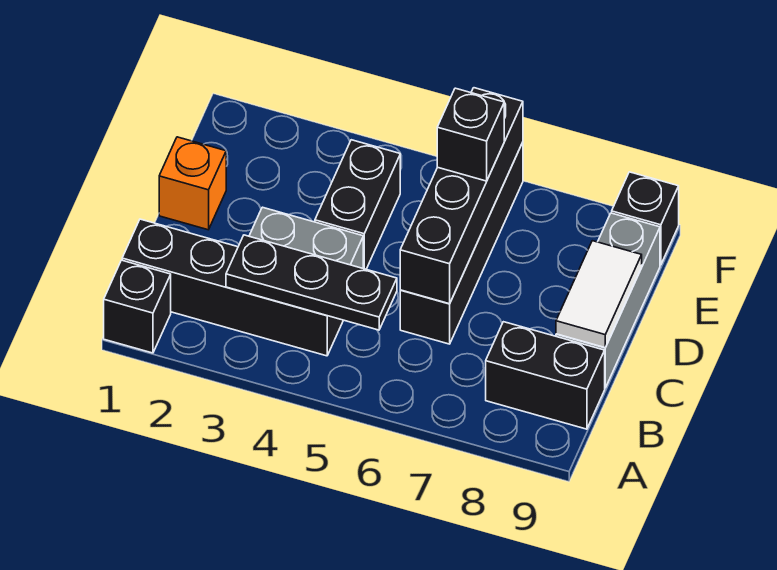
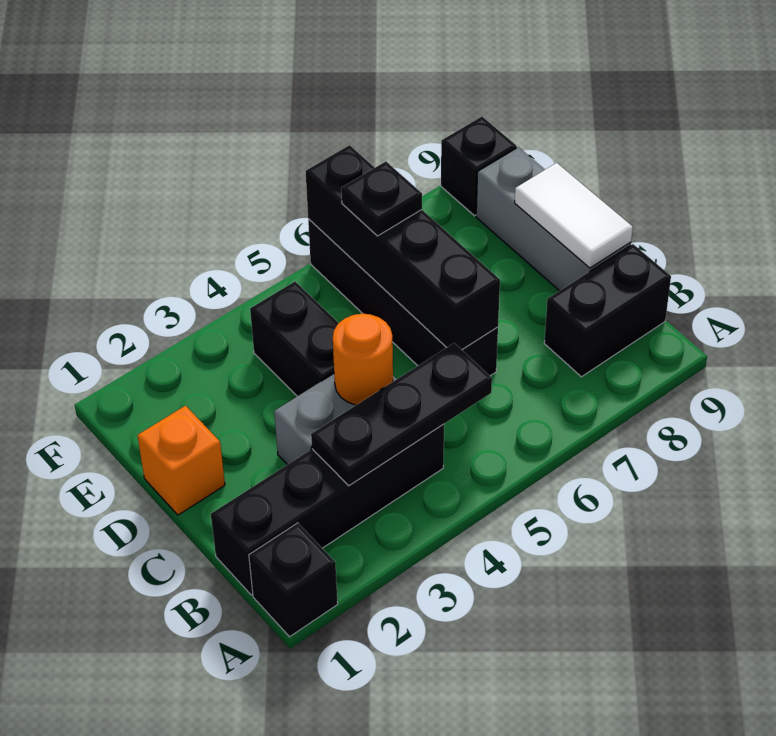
none -> orange 1x1 round brick [333,313,393,405]
black 1x1 brick [437,88,504,181] -> black 1x1 plate [341,162,422,236]

